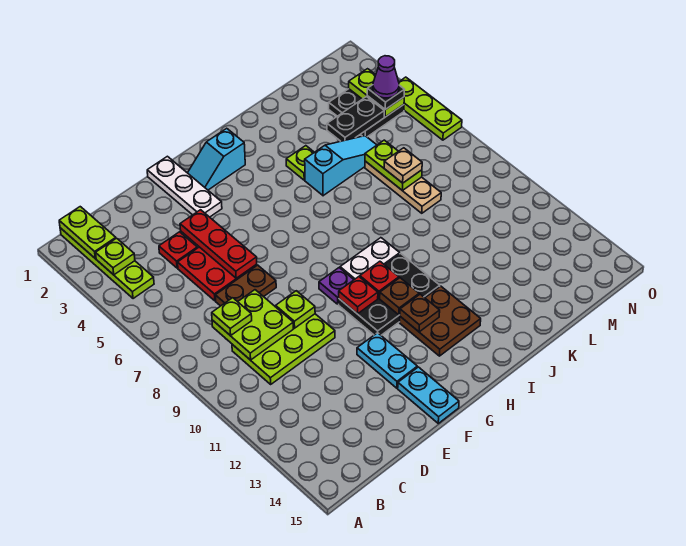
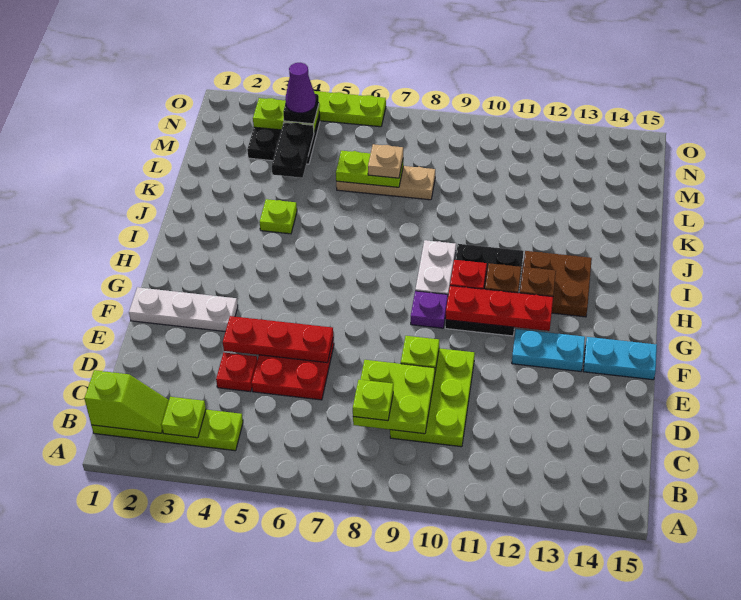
lime 1x2 plate [59,207,116,259] -> lime 1x2 slope [84,370,169,433]
brown 1x2 plate [215,265,276,306] -> none
cyan 1x2 slope [188,128,245,190] -> none
red 1x1 plate [339,277,378,314] -> red 1x3 plate [446,286,553,331]
cyan 1x3 slope [305,136,376,196] -> none

